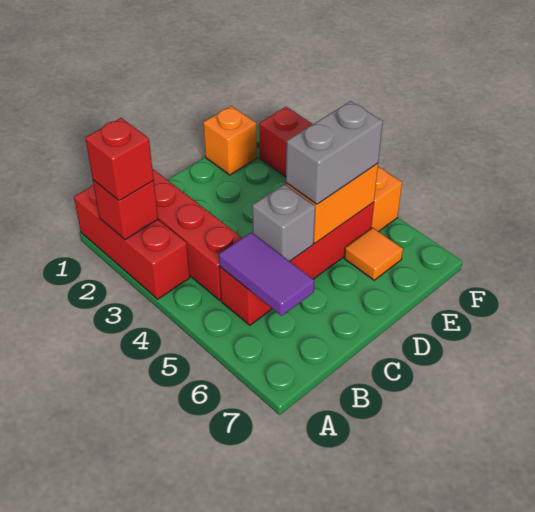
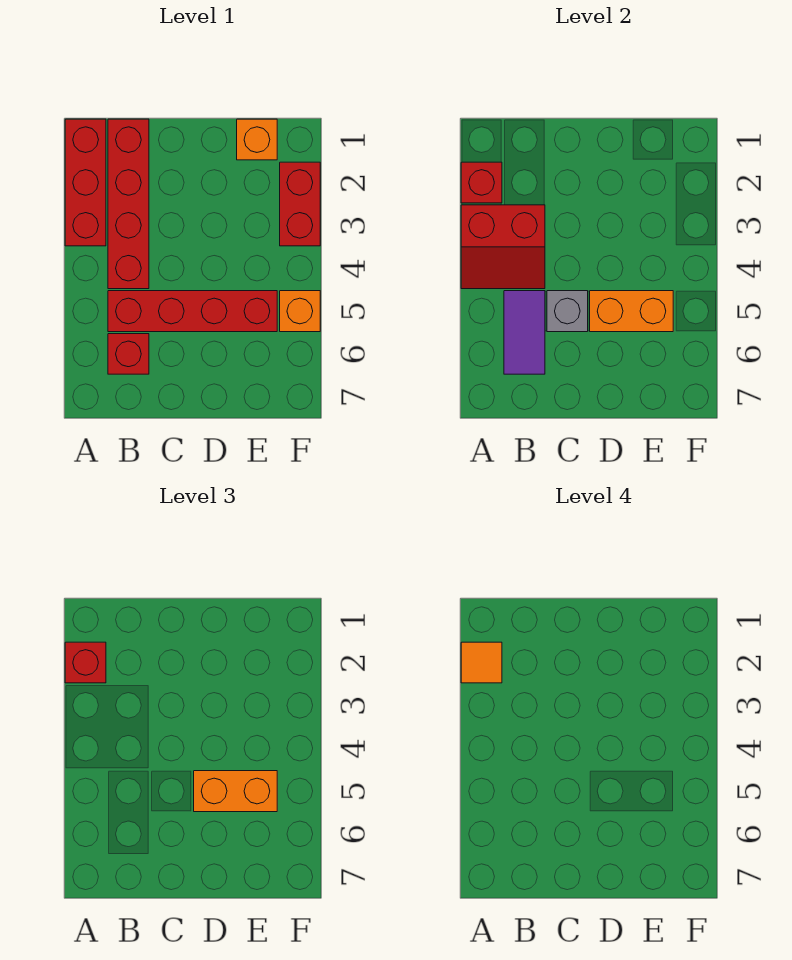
none -> red 2x2 slope [461,205,545,289]
none -> red 1x1 brick [108,334,149,374]
grey 1x2 brick [286,101,383,204] -> orange 1x2 brick [194,771,277,812]
orange 1x1 tile [344,228,403,280] -> orange 1x1 tile moved to [461,642,502,683]

